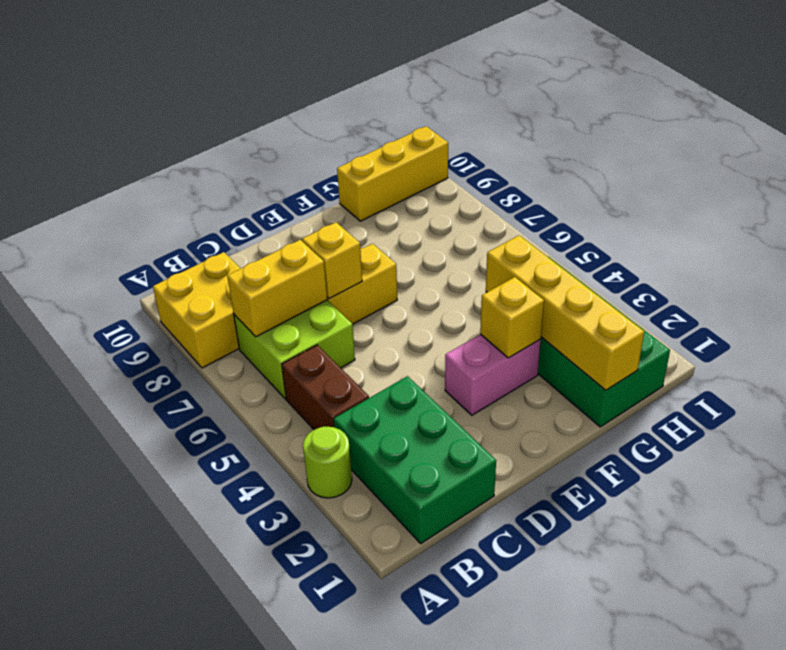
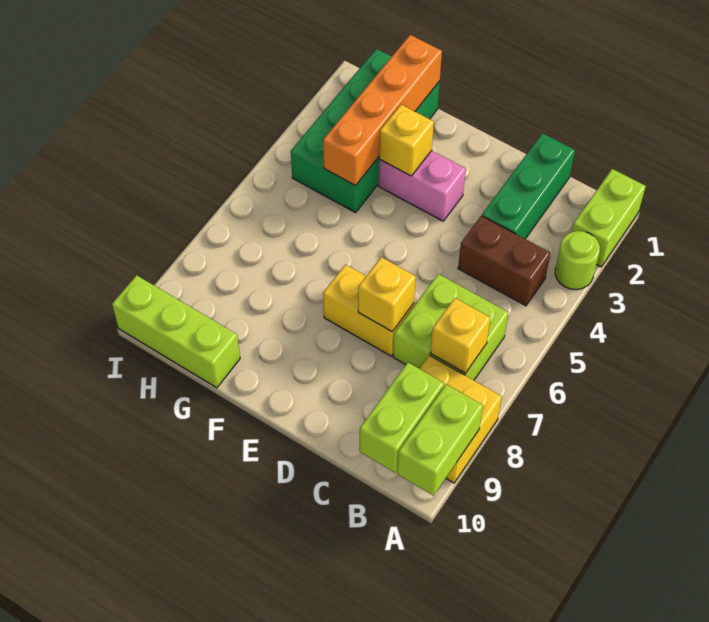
none -> lime 1x2 brick [572,169,646,267]
none -> lime 1x2 brick [397,384,483,496]
green 2x3 brick [334,376,496,543] -> green 1x3 brick [482,133,575,239]
brown 1x2 brick [282,345,369,430] -> brown 1x2 brick turned to [458,216,550,306]
yellow 1x2 brick [227,240,327,337] -> yellow 1x1 brick [430,298,491,373]
none -> lime 1x2 brick [359,363,444,473]
yellow 1x4 brick [486,235,644,390] -> orange 1x4 brick [323,35,442,186]
yellow 1x3 brick [337,126,448,221] -> lime 1x3 brick [112,275,240,388]

